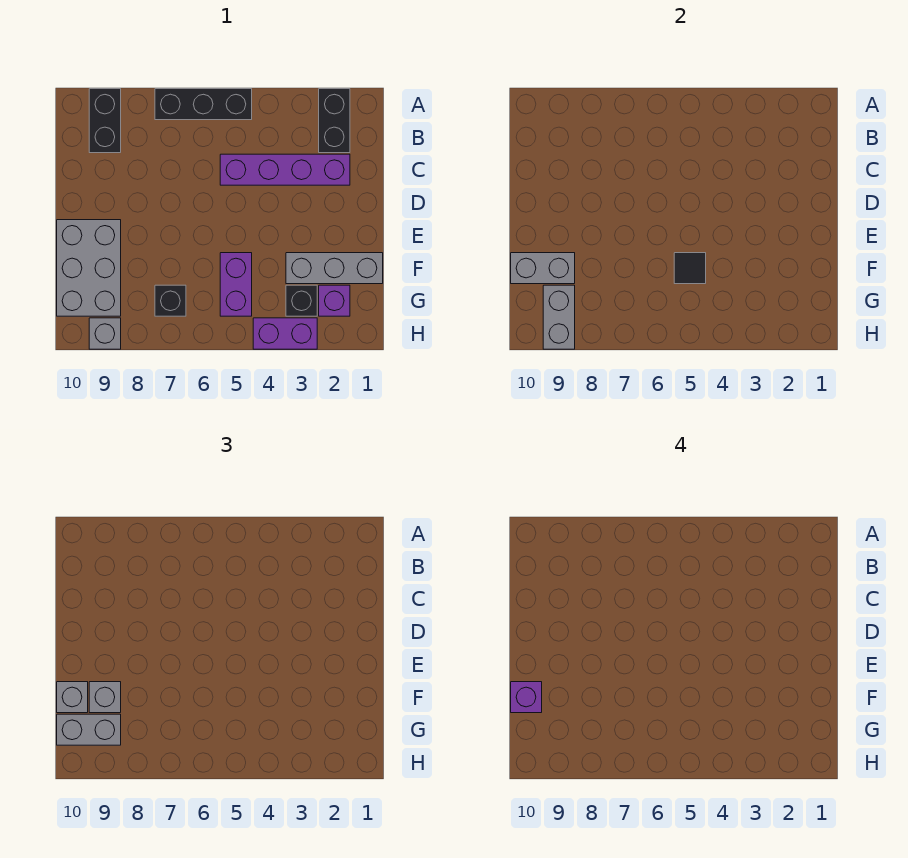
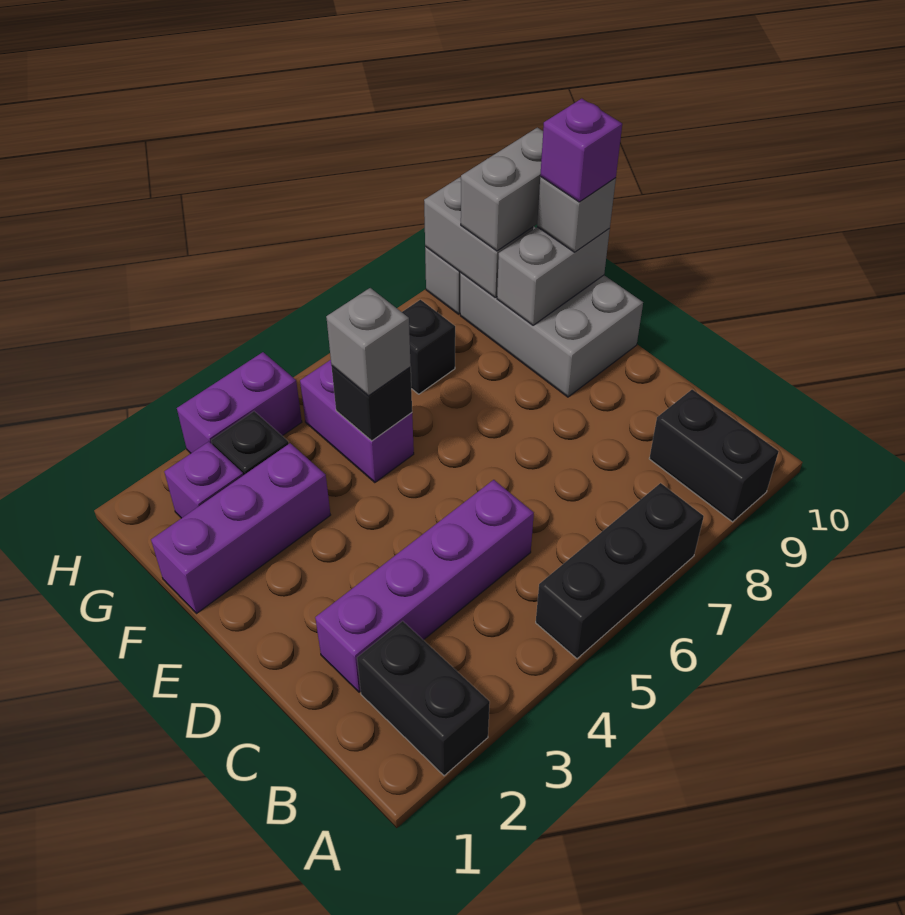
grey 1x3 brick [286,253,383,284] -> purple 1x3 brick [151,443,330,613]
black 1x1 tile [674,253,706,284] -> black 1x1 brick [332,366,412,441]
grey 1x1 brick [89,682,121,713] -> grey 1x1 brick moved to [326,288,411,396]

